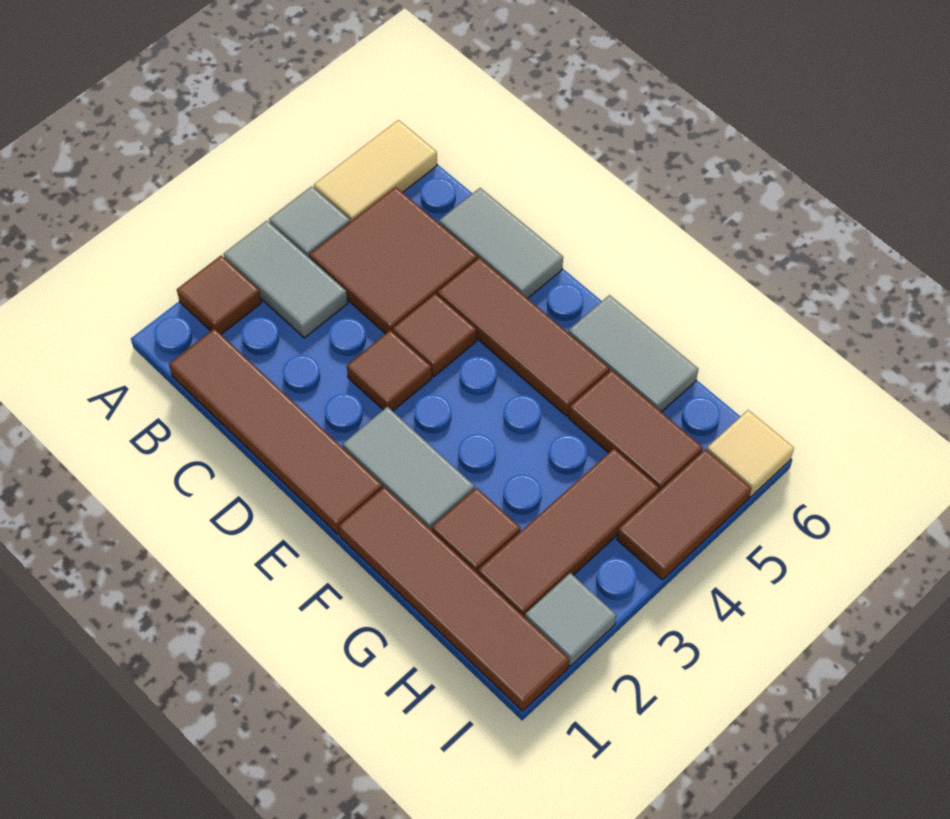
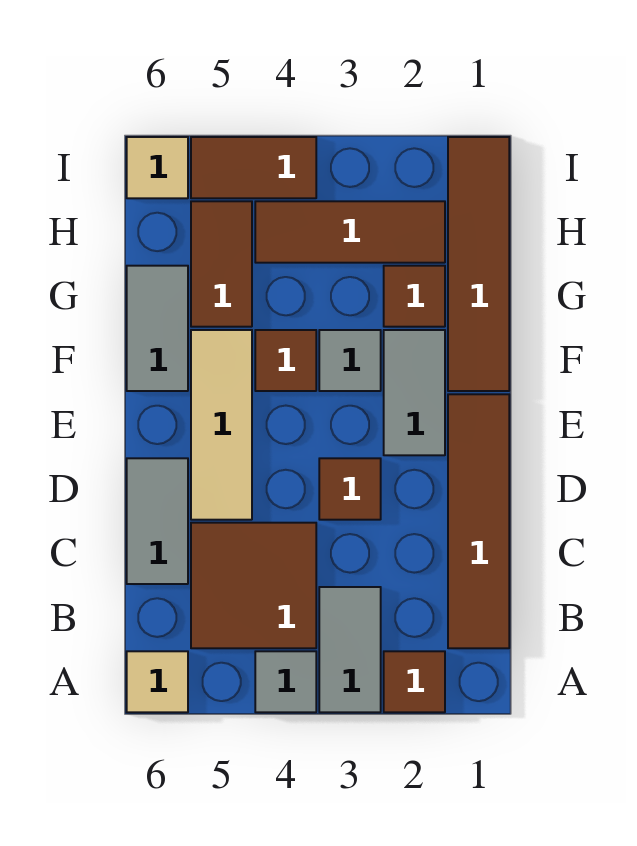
tan 1x2 tile [314,120,437,222] -> tan 1x1 tile [127,651,188,712]
brown 1x1 tile [393,294,476,376] -> brown 1x1 tile moved to [255,330,316,391]
brown 1x3 tile [437,258,609,416] -> tan 1x3 tile [191,330,252,520]
grey 1x1 tile [525,573,616,666] -> grey 1x1 tile moved to [319,330,381,391]

